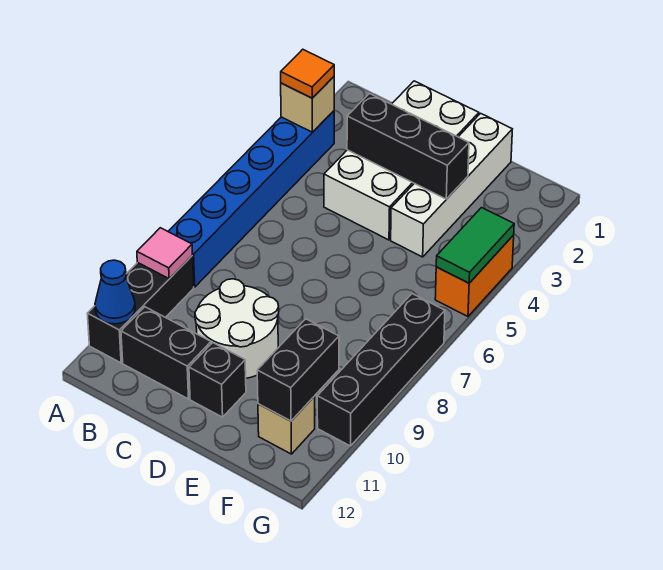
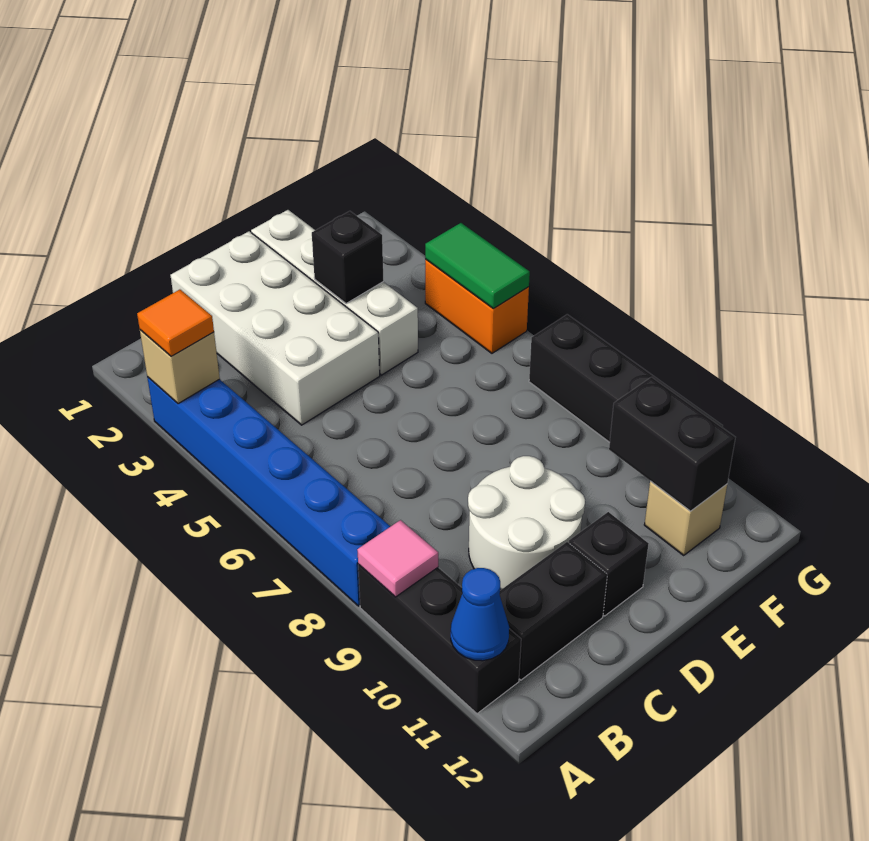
black 1x3 brick [347,94,469,199] -> black 1x1 brick [312,211,383,304]

